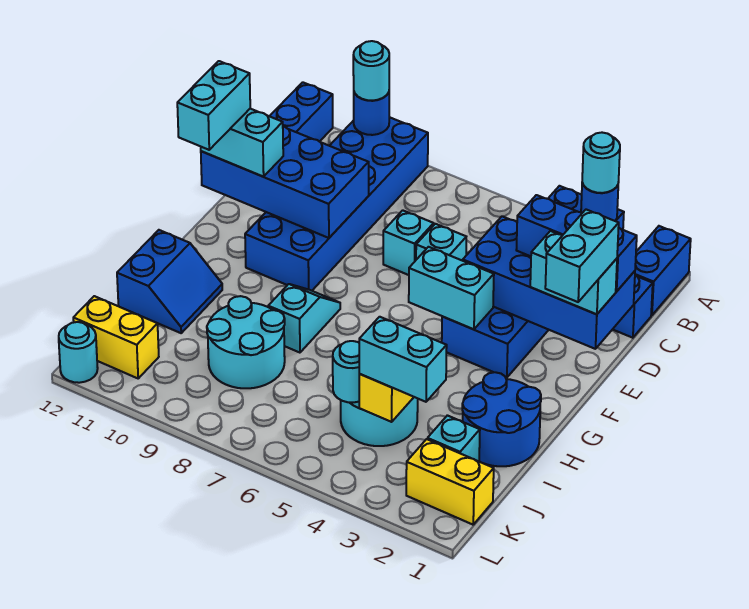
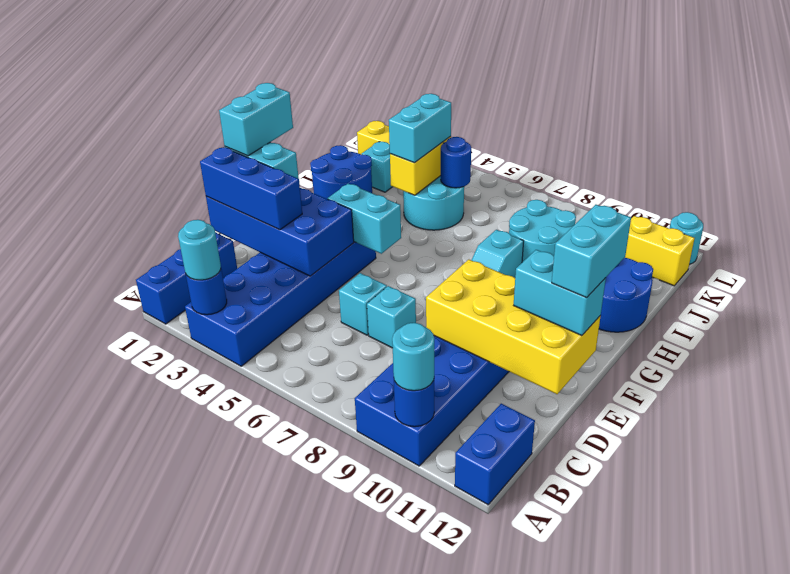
blue 2x4 brick [201,126,369,238] -> yellow 2x4 brick [426,260,601,394]
blue 2x2 slope [117,230,222,333] -> blue 2x2 round brick [599,258,653,332]
cyan 1x2 brick [359,317,447,402] -> cyan 1x2 brick turned to [389,94,451,163]
cyan 1x1 round brick [333,341,359,403] -> blue 1x1 round brick [441,137,471,188]

